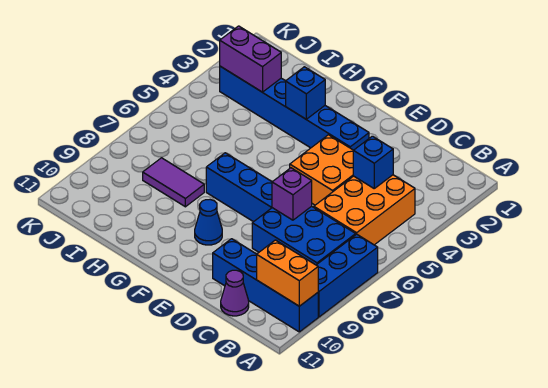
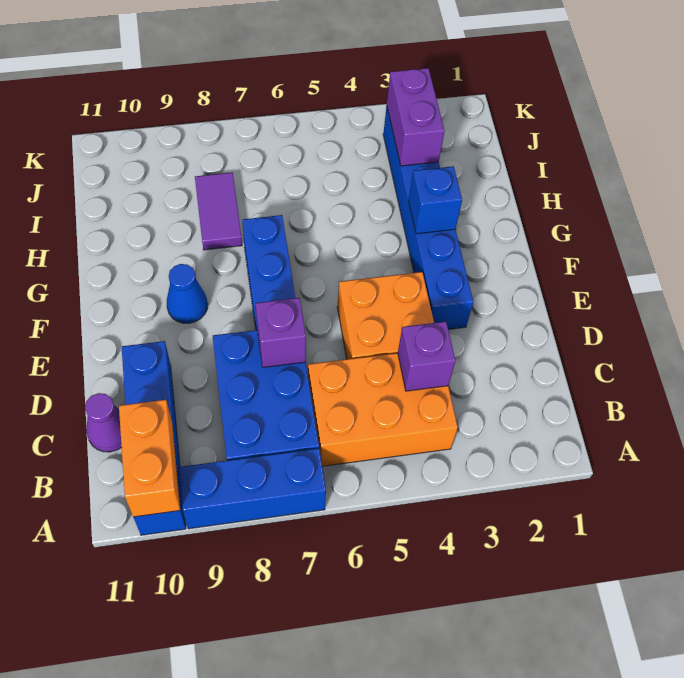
blue 1x1 brick [353,136,393,188] -> purple 1x1 brick [398,322,455,391]

